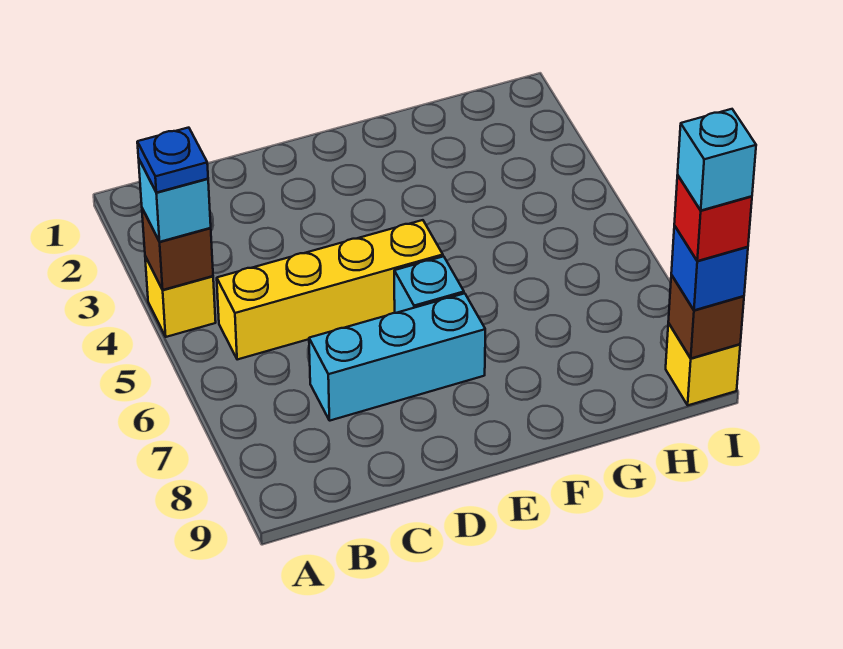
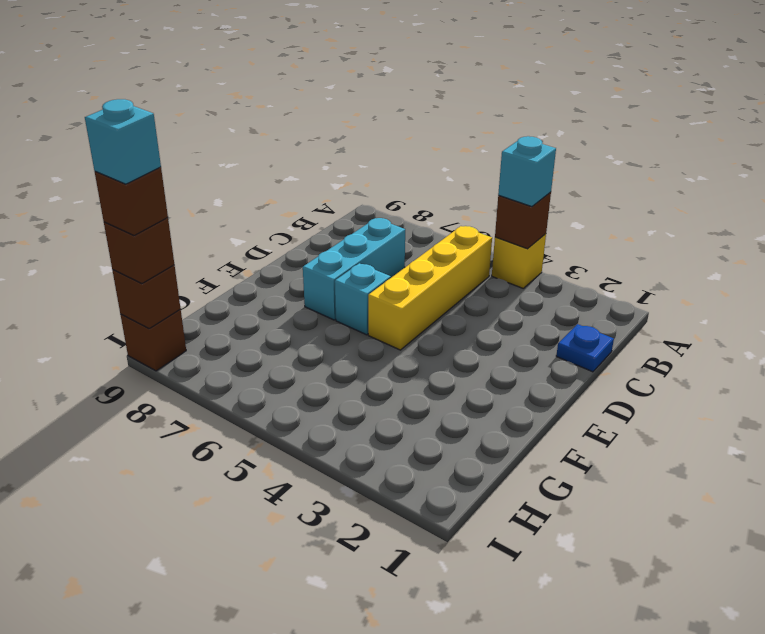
blue 1x1 plate [137,128,208,193] -> blue 1x1 plate moved to [556,324,614,372]
yellow 1x1 brick [666,323,740,405] -> brown 1x1 brick [120,310,186,371]
blue 1x1 brick [671,226,748,310] -> brown 1x1 brick [104,218,174,284]
red 1x1 brick [674,175,752,261] -> brown 1x1 brick [95,167,168,236]

